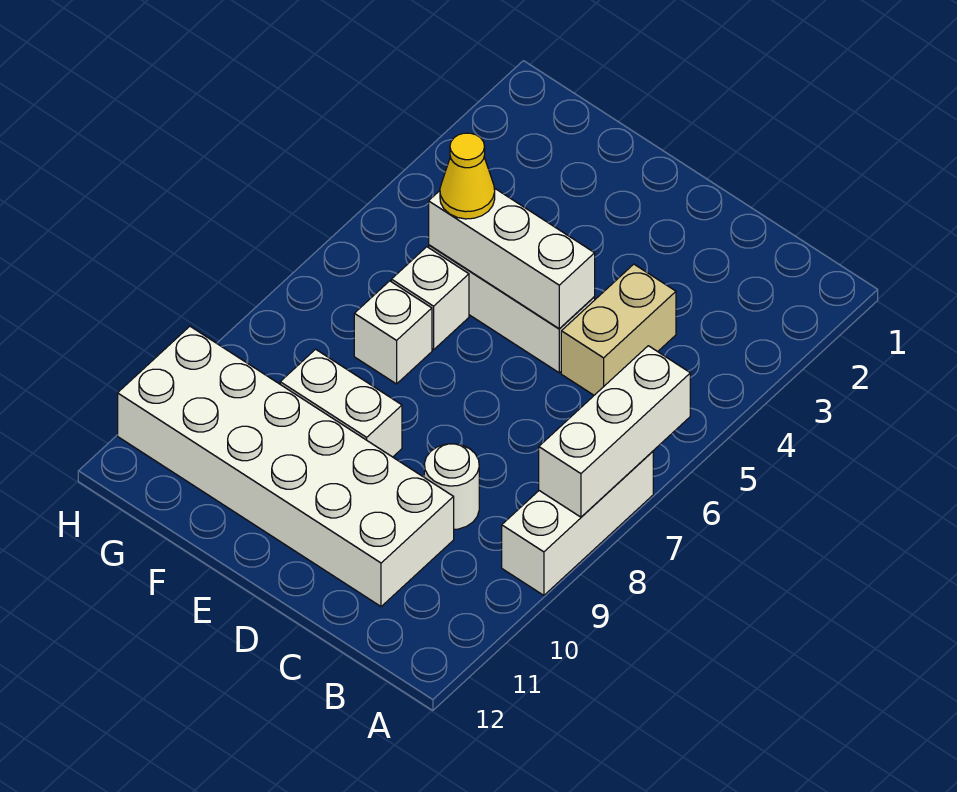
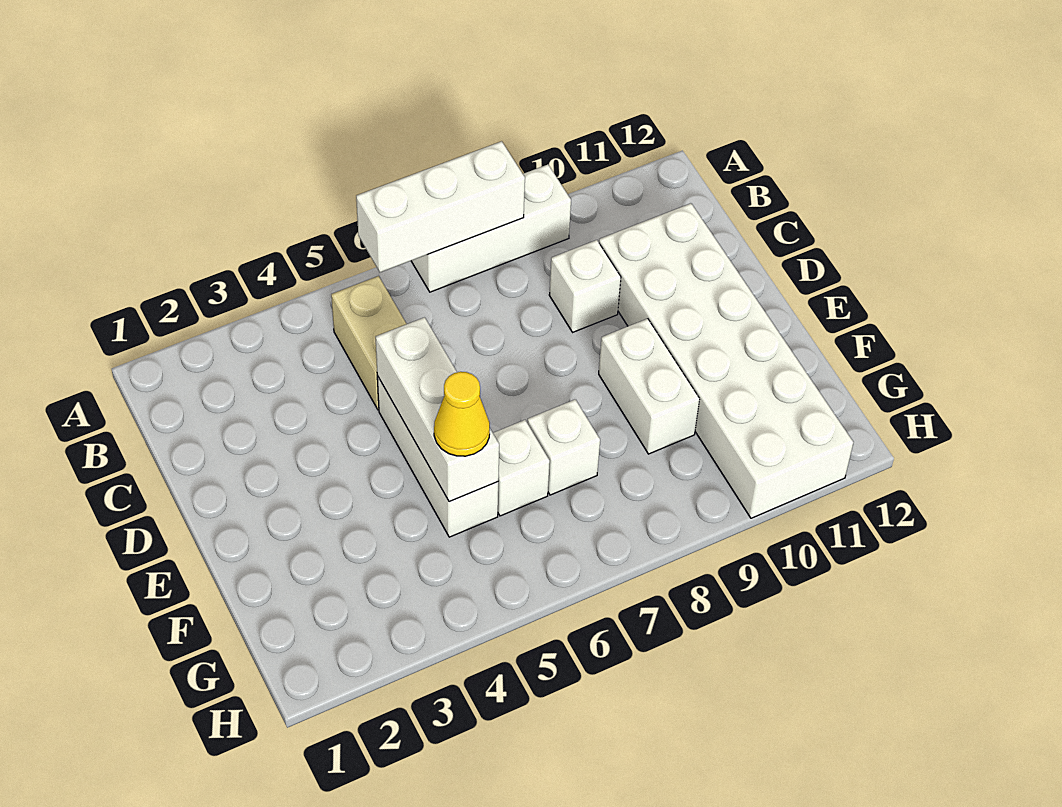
tan 1x2 brick [561,264,676,395] -> tan 1x2 brick turned to [331,276,406,410]
white 1x1 round brick [424,444,479,529] -> white 1x1 brick [549,240,621,332]

